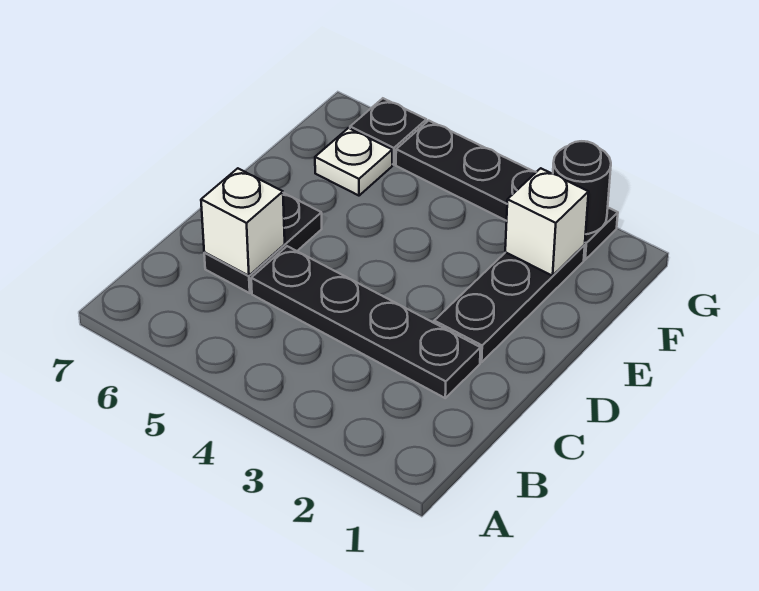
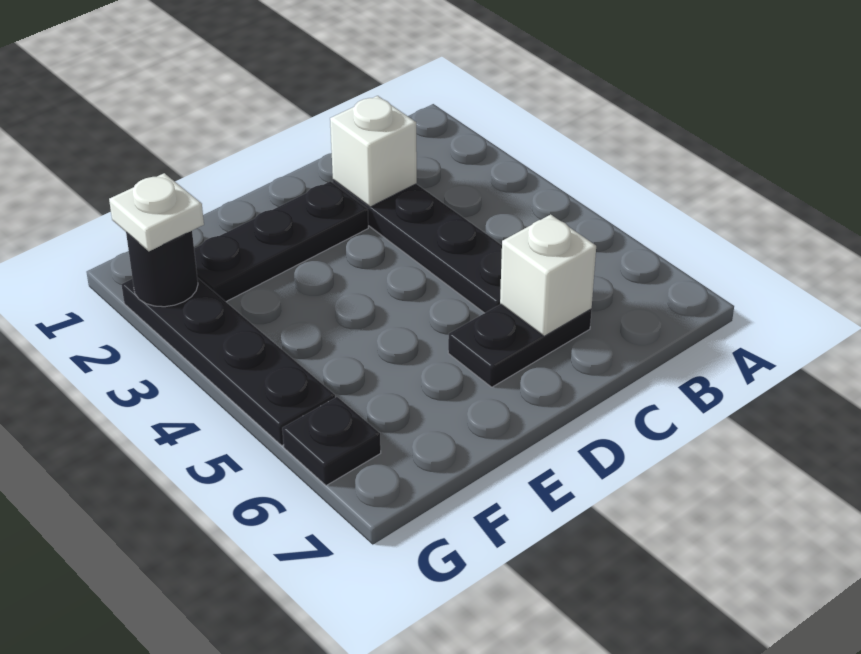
white 1x1 brick [505,168,589,276] -> white 1x1 brick moved to [330,96,417,207]
white 1x1 plate [315,128,392,196] -> white 1x1 plate moved to [109,173,204,251]

